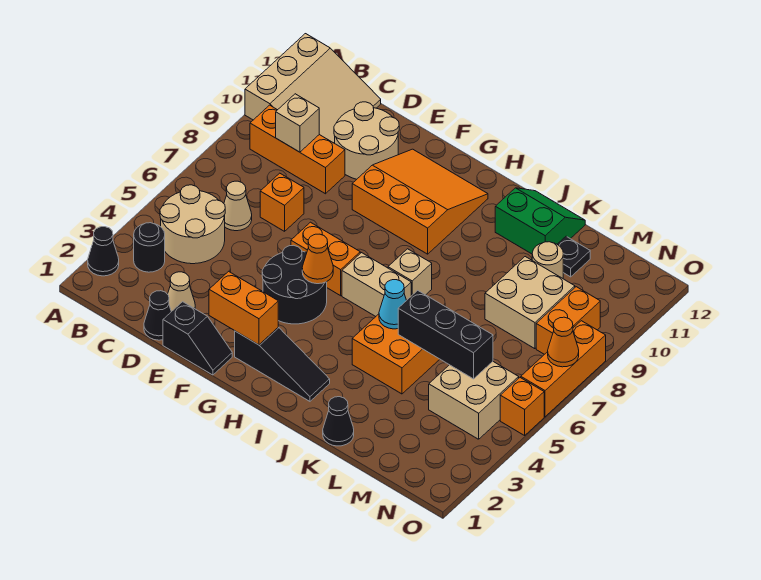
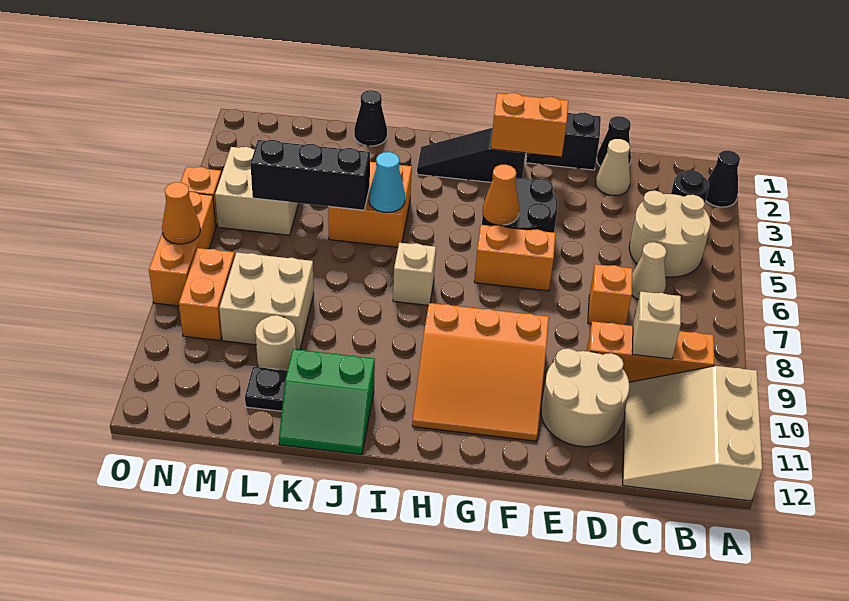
tan 1x2 brick [342,253,411,316] -> none

